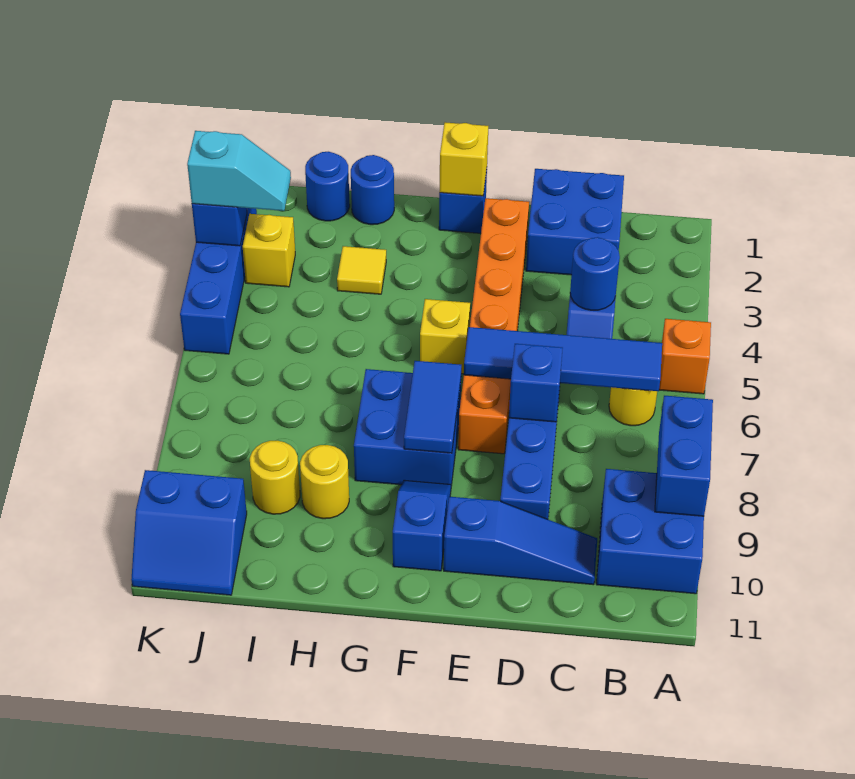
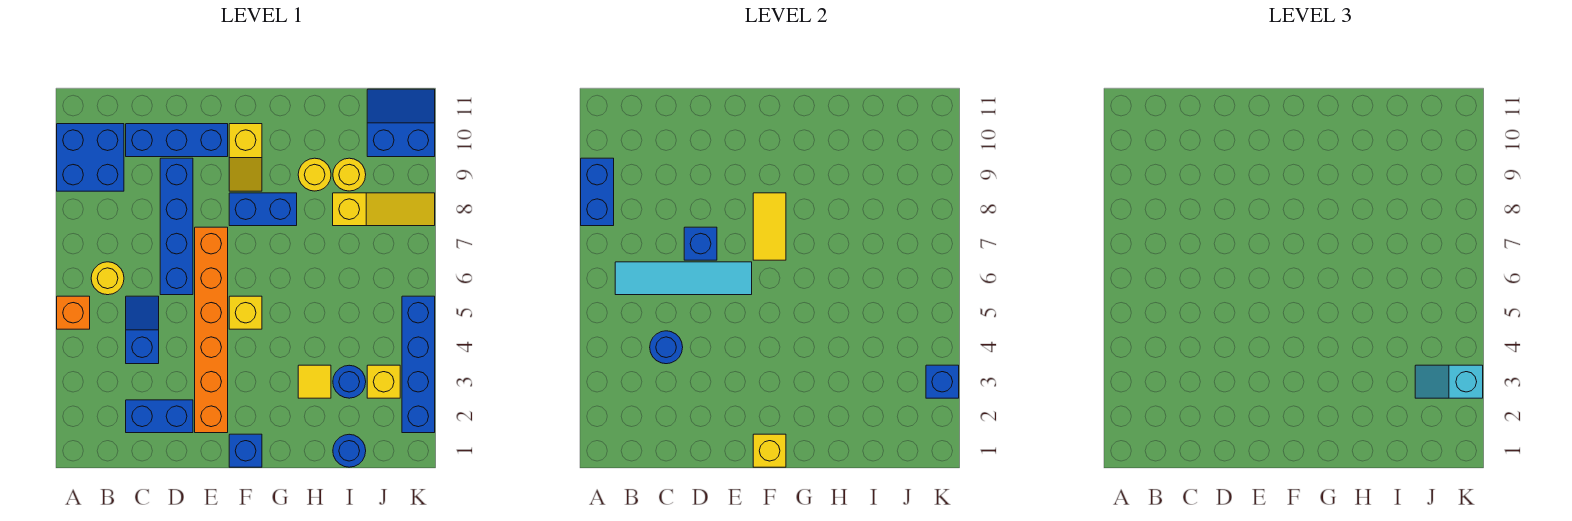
blue 1x4 tile [464,327,662,391] -> cyan 1x4 tile [615,262,752,295]
blue 2x2 brick [526,169,624,275] -> blue 1x2 brick [126,400,193,433]
blue 1x3 slope [444,497,597,585] -> blue 1x3 brick [126,124,228,157]
blue 2x2 brick [354,369,461,486] -> blue 1x2 brick [229,193,297,226]
blue 1x2 tile [404,361,461,453] -> yellow 1x2 tile [753,193,786,260]
blue 1x2 slope [393,480,451,571] -> yellow 1x2 slope [229,124,262,191]
blue 1x1 round brick [351,155,394,225] -> blue 1x1 round brick moved to [333,365,366,398]
none -> yellow 1x3 slope [333,193,435,226]

